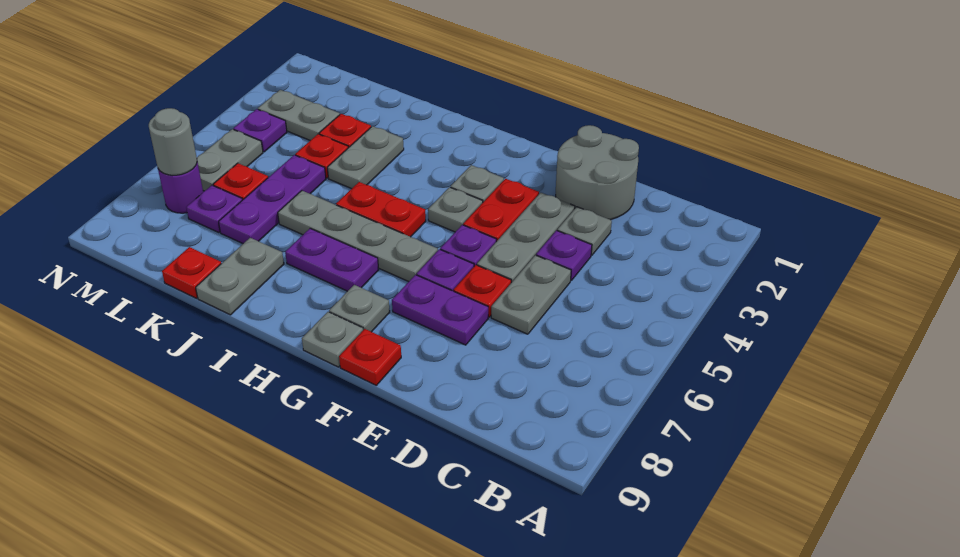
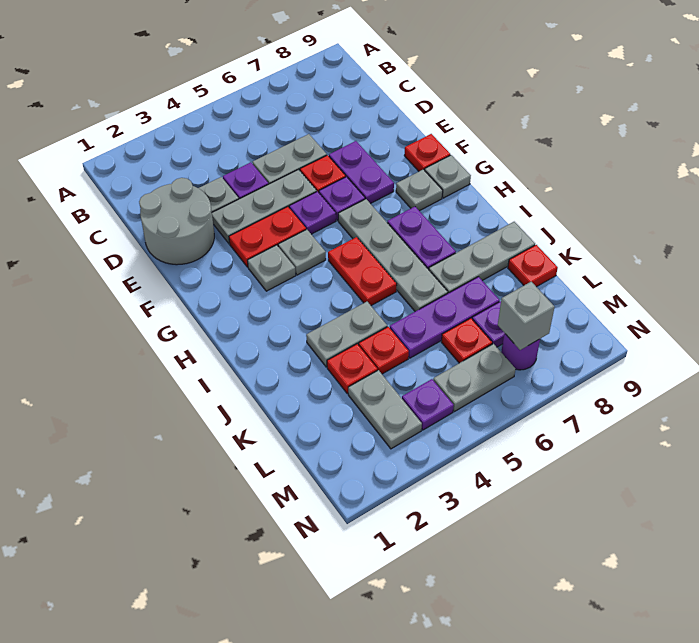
grey 1x2 plate [196,238,284,315] -> grey 1x3 plate [429,222,535,293]
grey 1x1 round brick [149,108,197,175] -> grey 1x1 brick [498,282,554,350]

